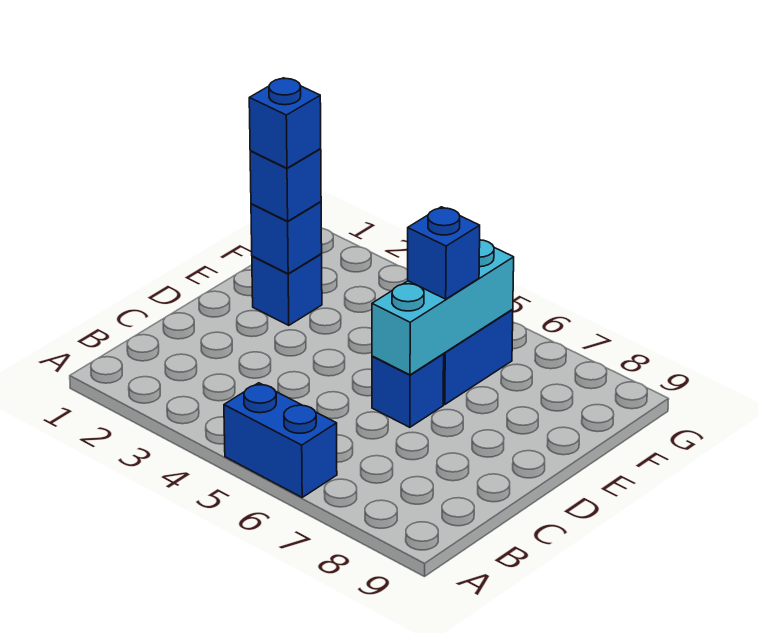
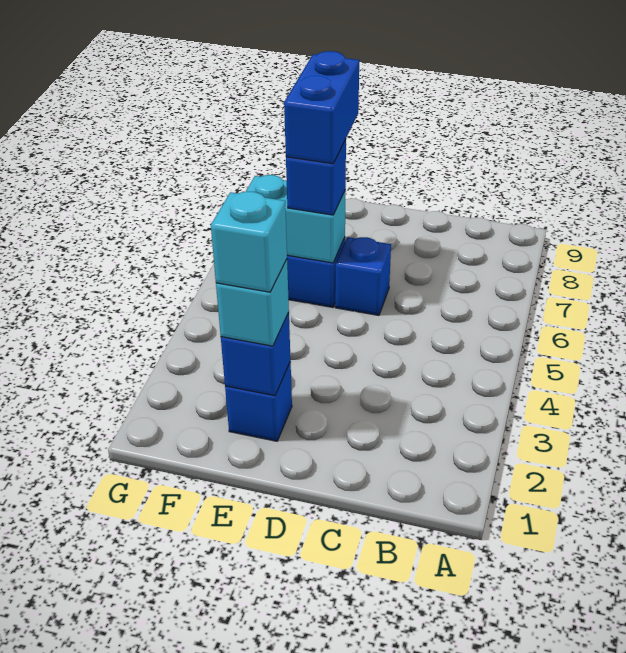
blue 1x2 brick [224,383,337,497] -> blue 1x2 brick moved to [284,51,359,164]
cyan 1x3 brick [372,240,514,375] -> cyan 1x2 brick [246,175,346,263]
blue 1x1 brick [250,149,321,221] -> cyan 1x1 brick [216,260,289,346]
blue 1x1 brick [249,78,321,168] -> cyan 1x1 brick [211,192,287,292]

